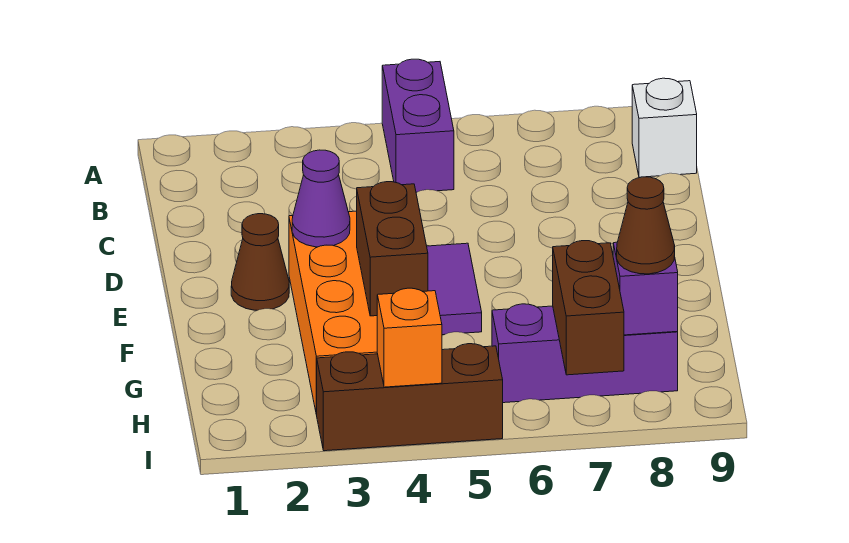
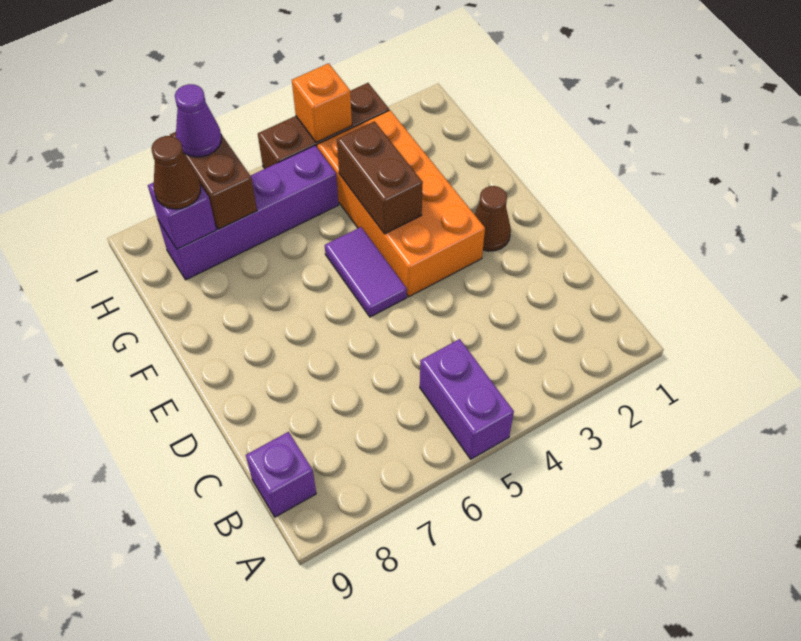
white 1x1 brick [632,78,697,177] -> purple 1x1 brick [246,432,316,517]
purple 1x1 cone [292,150,350,247] -> purple 1x1 cone moved to [175,84,221,157]
purple 1x3 brick [492,304,678,403] -> purple 1x4 brick [158,146,339,280]

